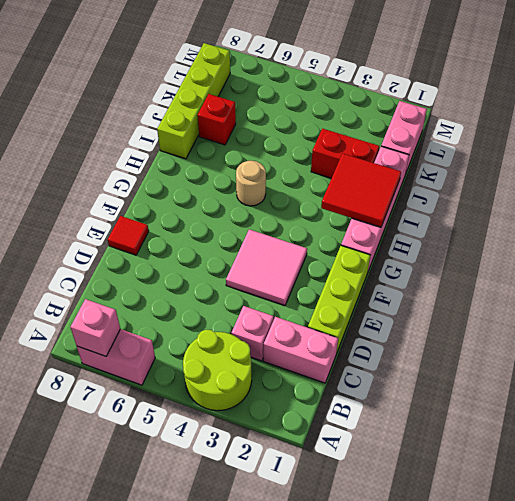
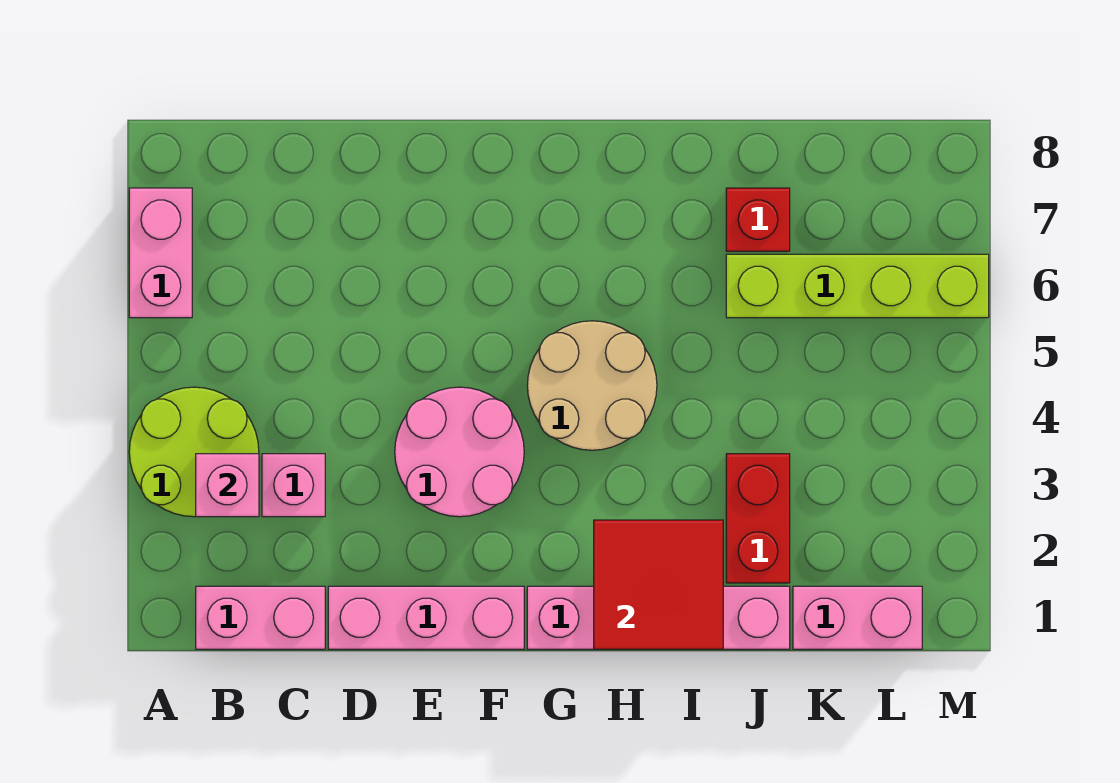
pink 1x1 brick [70,299,120,356] -> pink 1x1 brick moved to [196,454,259,517]
pink 1x2 brick [263,317,338,383] -> pink 1x2 brick turned to [196,586,325,649]
lime 1x3 brick [308,246,371,354] -> pink 1x3 brick [328,586,524,649]
pink 2x2 tile [226,229,307,305] -> pink 2x2 round brick [395,387,524,517]
red 1x1 tile [108,216,149,255] -> none
tan 1x1 round brick [236,161,266,206] -> tan 2x2 round brick [527,321,657,450]
lime 1x4 brick [157,43,230,159] -> lime 1x4 brick moved to [726,254,989,318]

